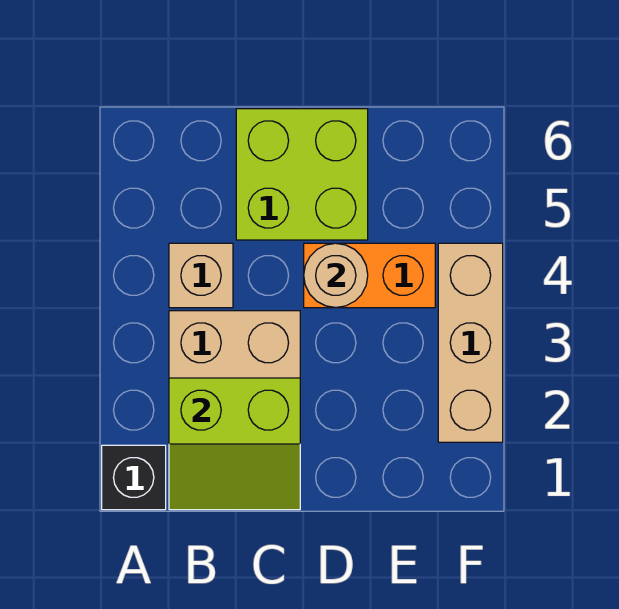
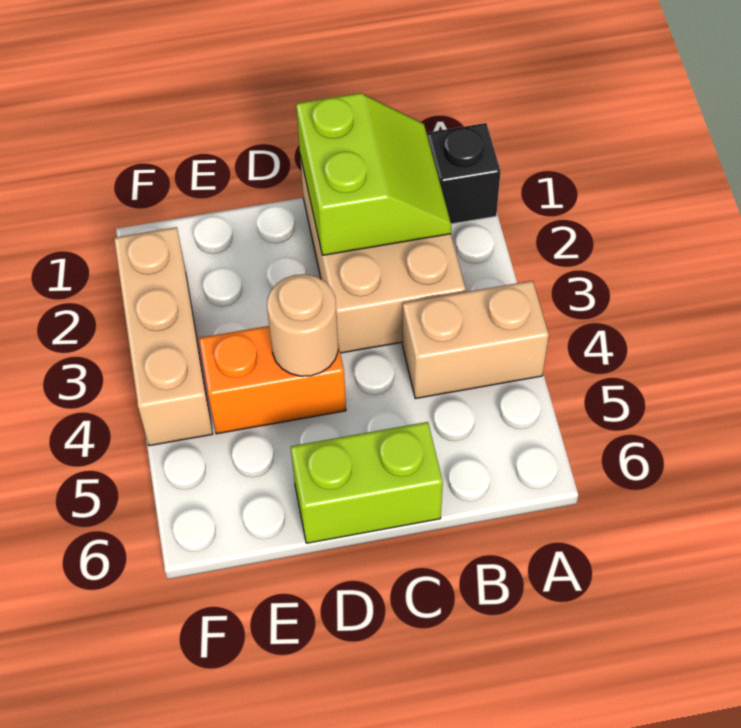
lime 2x2 slope [169,378,300,510] -> lime 2x2 slope turned to [296,93,451,255]
tan 1x1 brick [169,243,233,308] -> tan 1x2 brick [402,281,549,399]
lime 2x2 brick [236,109,368,240] -> lime 1x2 brick [291,422,443,543]

